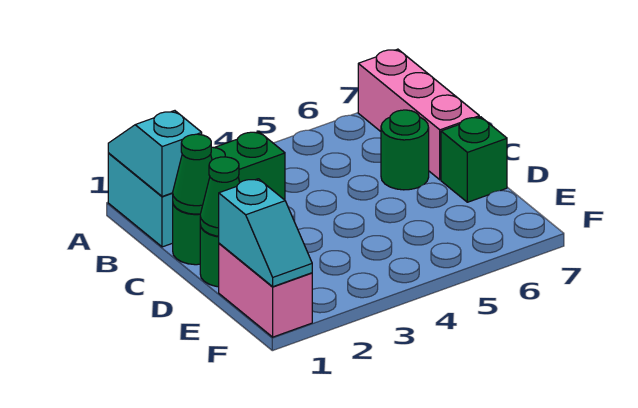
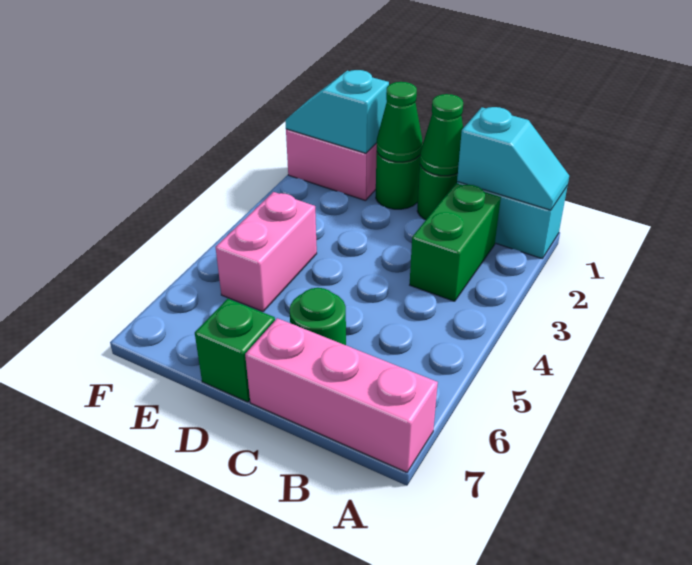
none -> pink 1x2 brick [216,192,317,312]

